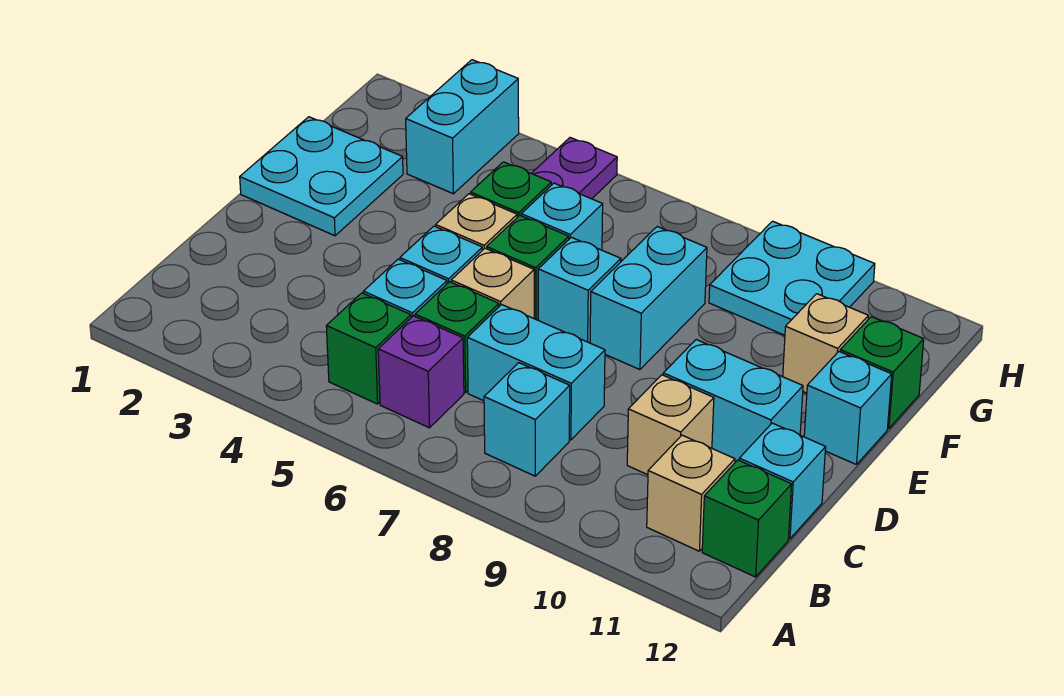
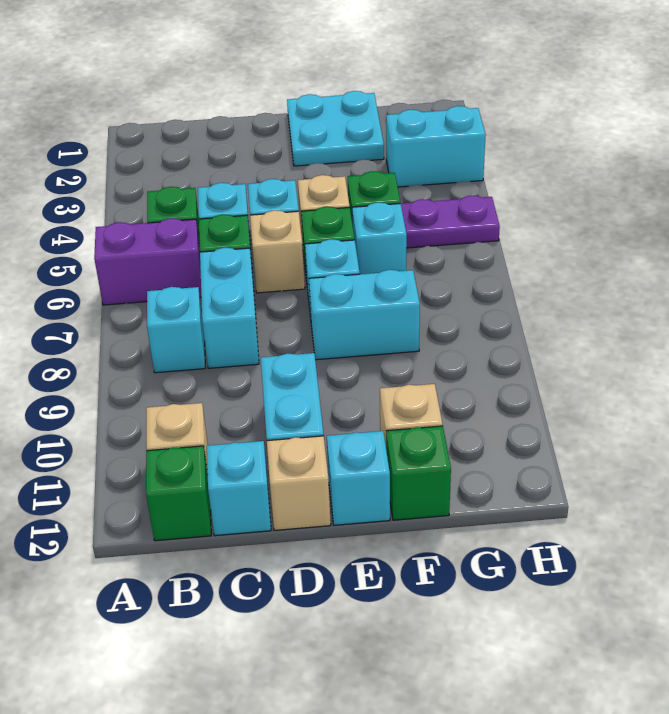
purple 1x1 brick [378,316,464,428] -> purple 1x2 brick [94,218,201,305]
tan 1x1 brick [627,375,714,475] -> tan 1x1 brick moved to [267,436,331,530]
cyan 2x2 plate [709,221,875,335] -> none

